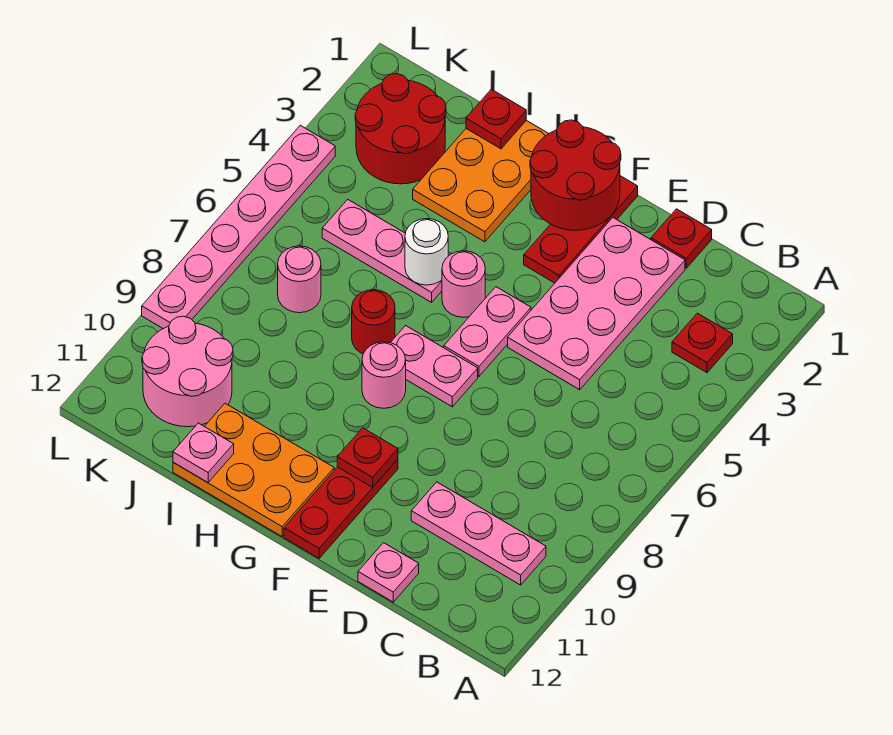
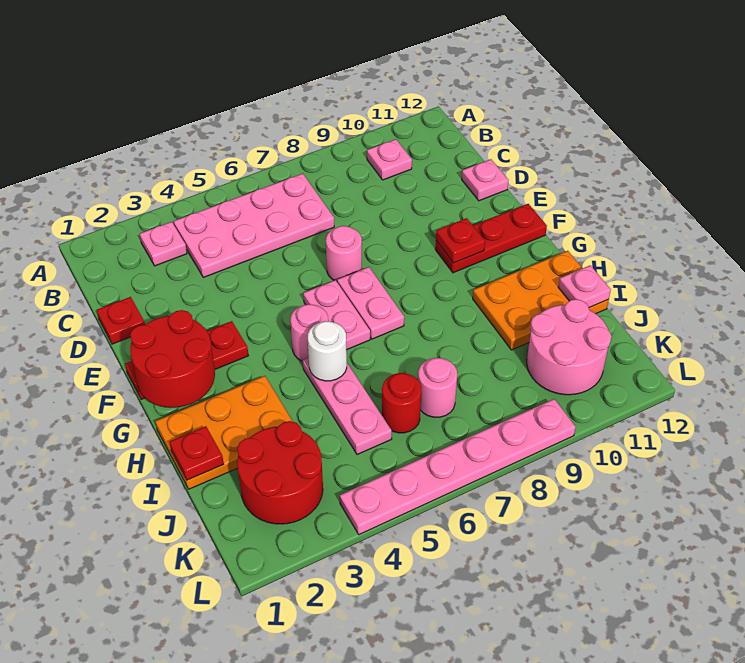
red 1x1 plate [672,313,733,373] -> pink 1x1 plate [140,222,187,266]
pink 1x3 plate [411,482,546,585] -> pink 1x1 plate [367,139,412,180]
pink 2x4 plate [508,218,685,390] -> pink 2x4 plate moved to [174,174,334,277]
pink 1x2 plate [444,287,531,376] -> pink 1x2 plate turned to [303,280,370,350]
pink 1x1 round brick [362,342,406,408] -> pink 1x1 round brick moved to [326,226,362,281]
orange 2x3 plate [173,403,334,537] -> orange 2x3 plate turned to [473,251,609,350]
red 1x1 round brick [352,290,395,354] -> red 1x1 round brick moved to [382,373,421,433]

